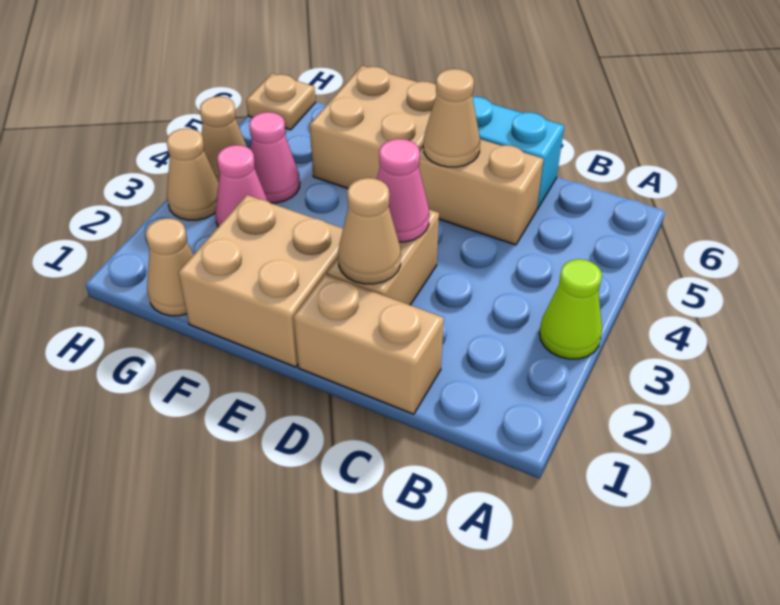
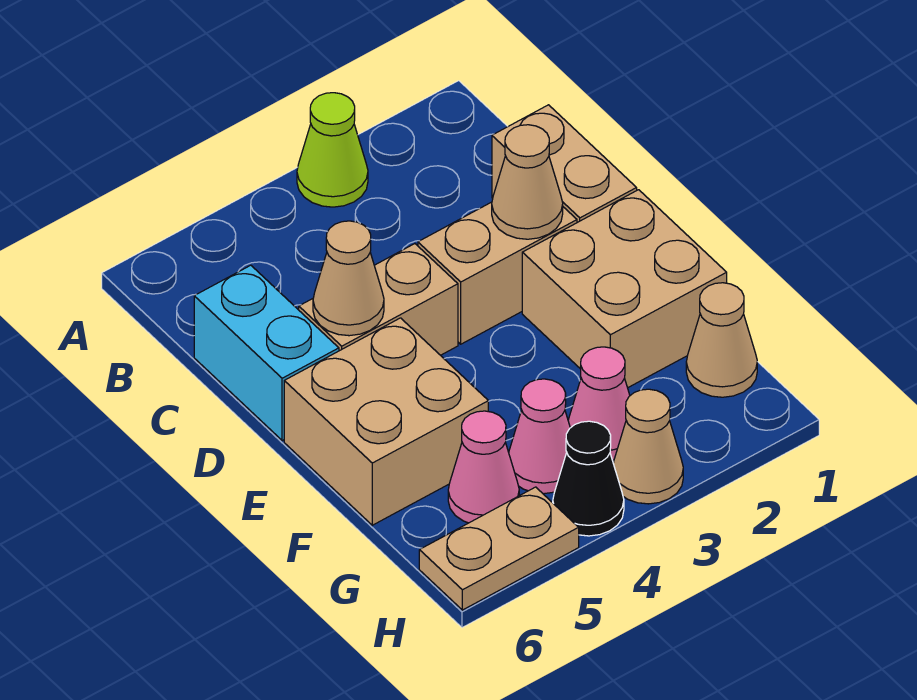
tan 1x2 brick [419,139,543,245] -> tan 1x2 brick turned to [299,244,458,355]
pink 1x1 cone [377,139,429,242] -> pink 1x1 cone moved to [448,411,519,523]
tan 1x1 cone [200,96,247,182] -> black 1x1 cone [553,421,624,536]
tan 1x1 plate [246,73,316,130] -> tan 1x2 plate [419,487,579,610]

